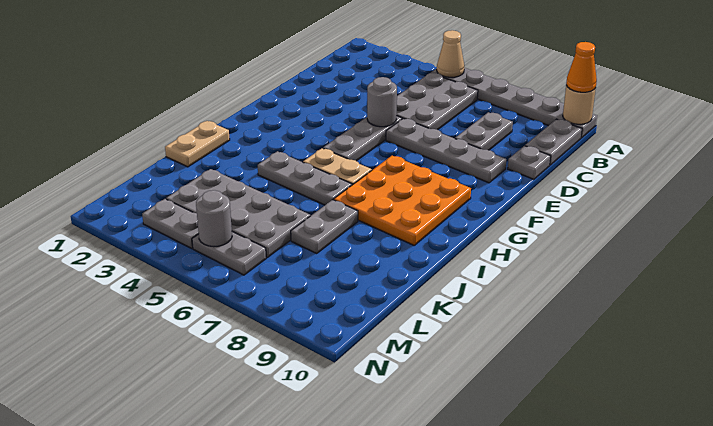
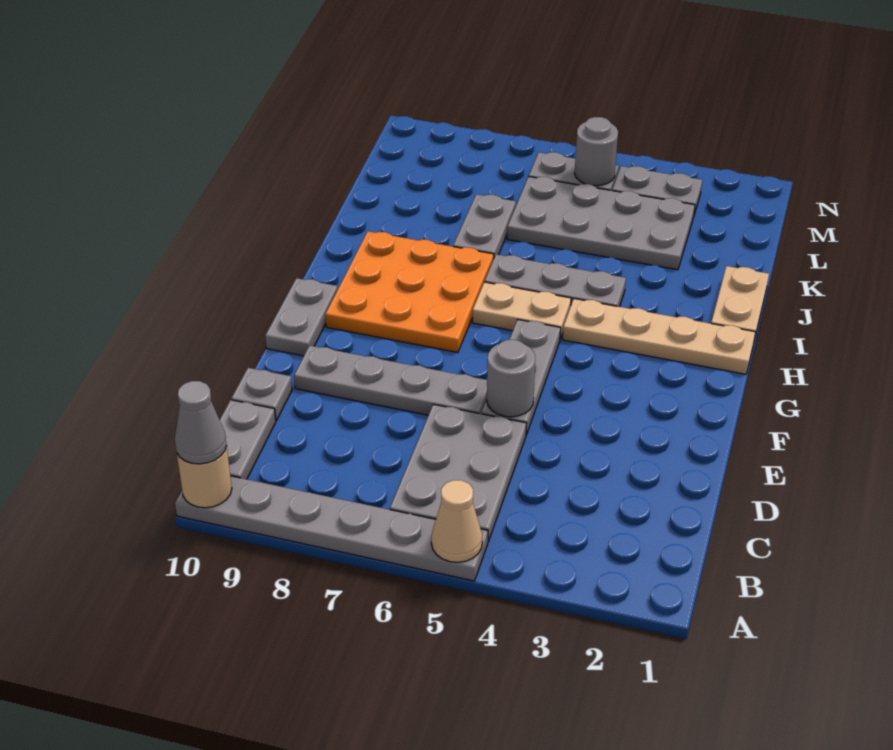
orange 1x1 cone [566,42,597,92] -> grey 1x1 cone [175,381,227,464]
grey 1x2 plate [455,112,513,150] -> grey 1x2 plate moved to [265,278,338,356]
none -> tan 1x4 plate [563,299,755,374]

